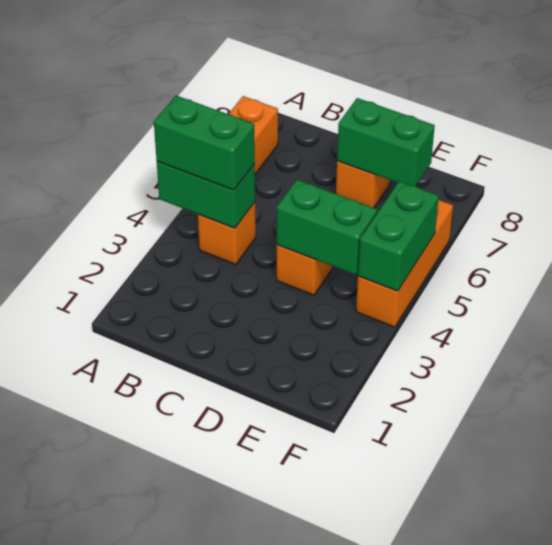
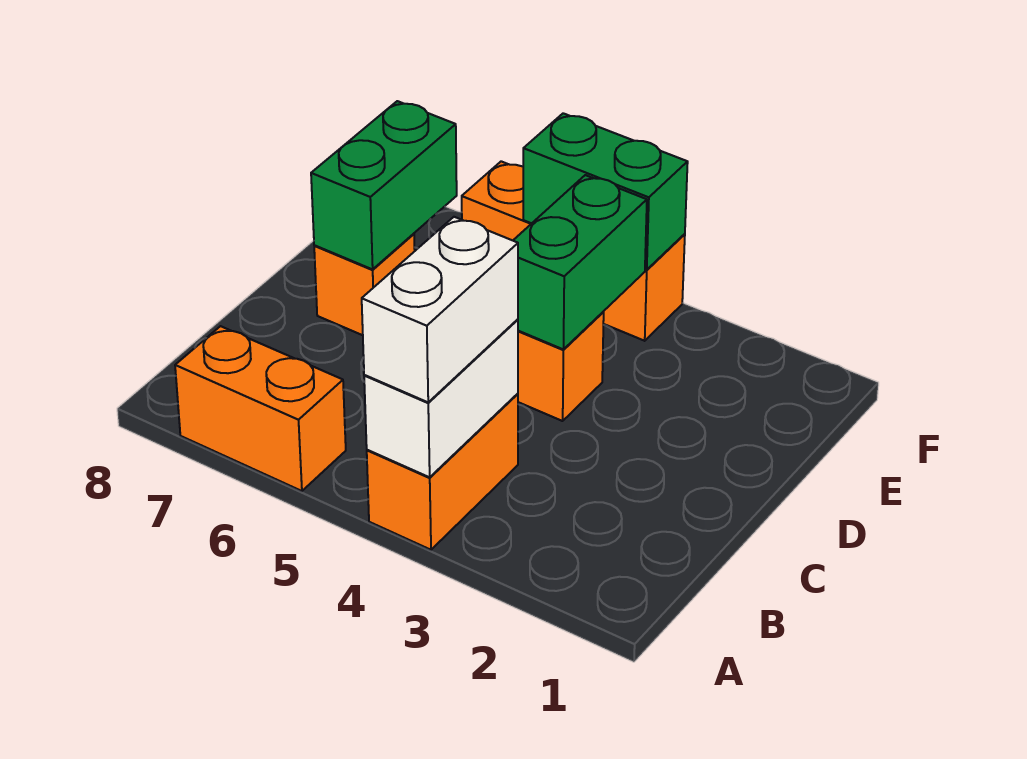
green 1x2 brick [157,162,255,228] -> white 1x2 brick [364,319,518,477]
green 1x2 brick [154,96,255,190] -> white 1x2 brick [362,217,518,402]
orange 1x1 brick [198,203,256,265] -> orange 1x2 brick [367,394,518,550]

